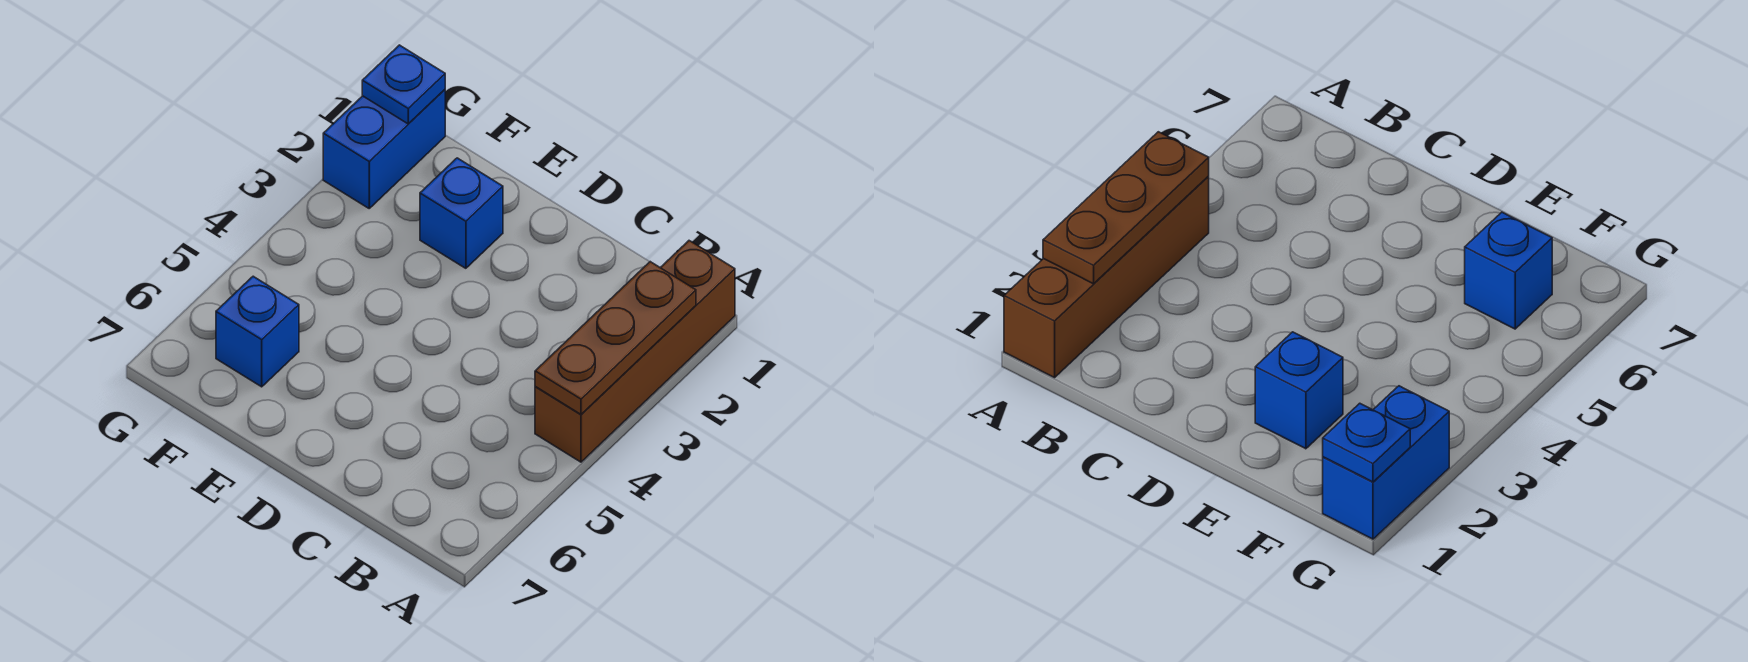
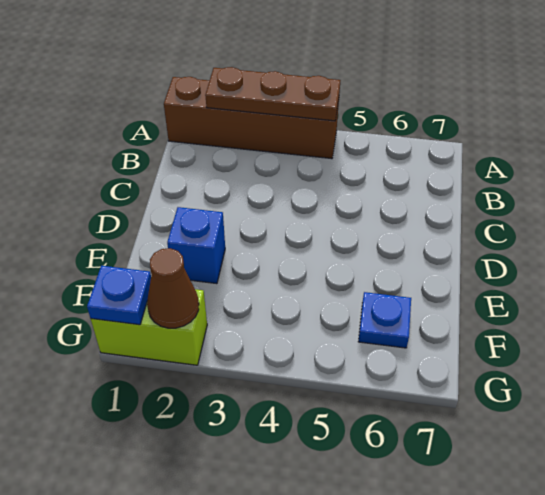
blue 1x1 brick [216,276,299,387] -> blue 1x1 plate [358,292,411,348]
blue 1x2 brick [323,90,445,208] -> lime 1x2 brick [91,289,207,365]
none -> brown 1x1 cone [147,248,199,328]

